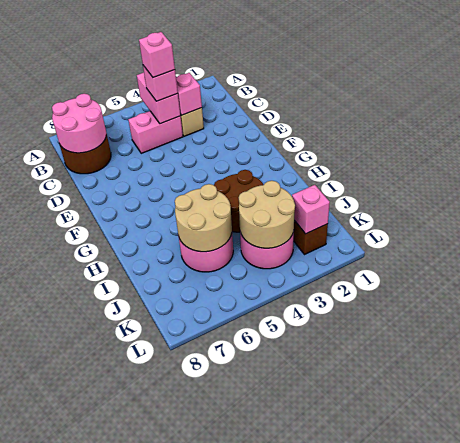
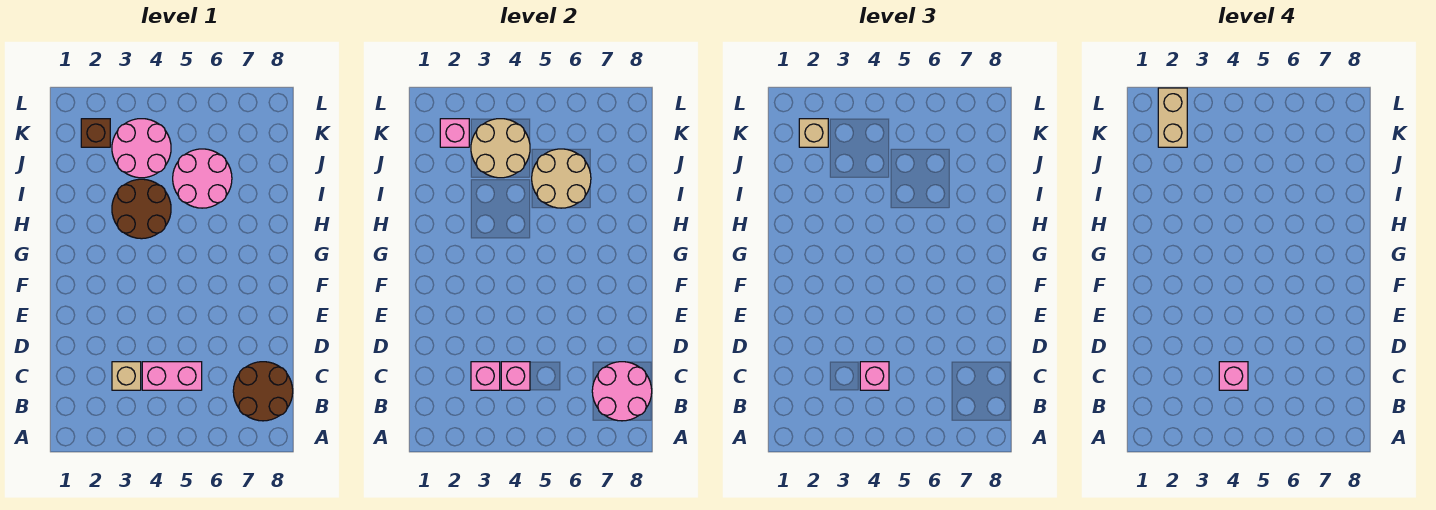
pink 1x2 brick [137,73,180,124] -> pink 1x1 brick [501,362,530,390]
none -> tan 1x1 brick [799,119,828,147]
none -> tan 1x2 brick [1158,88,1187,147]

